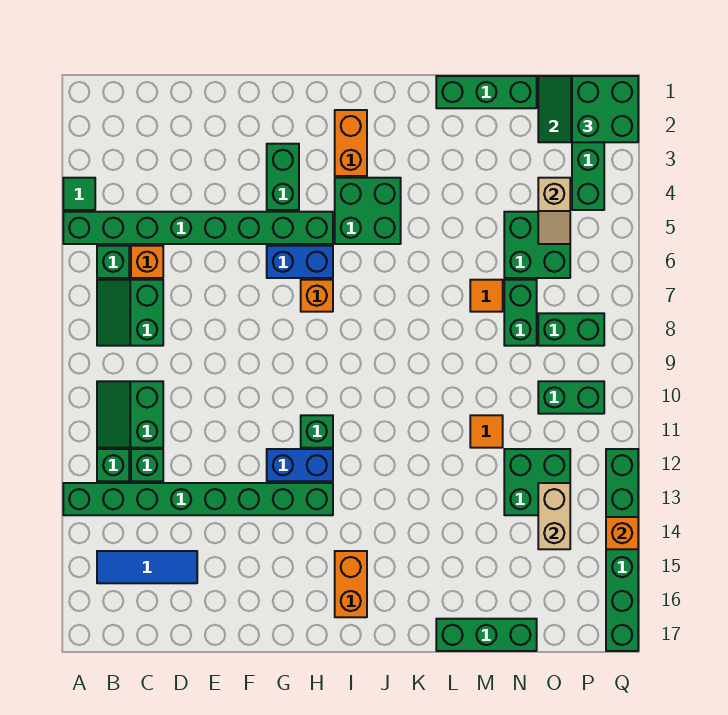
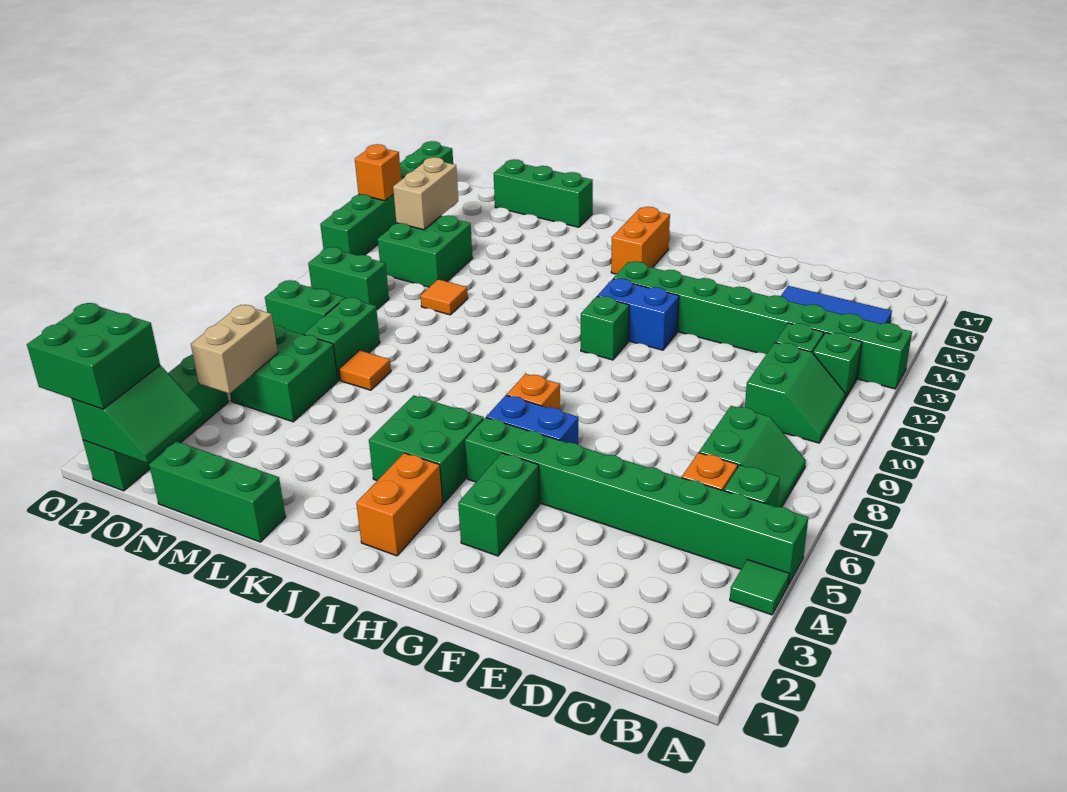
tan 1x2 slope [538,178,570,244] -> tan 1x2 brick [191,305,278,394]

